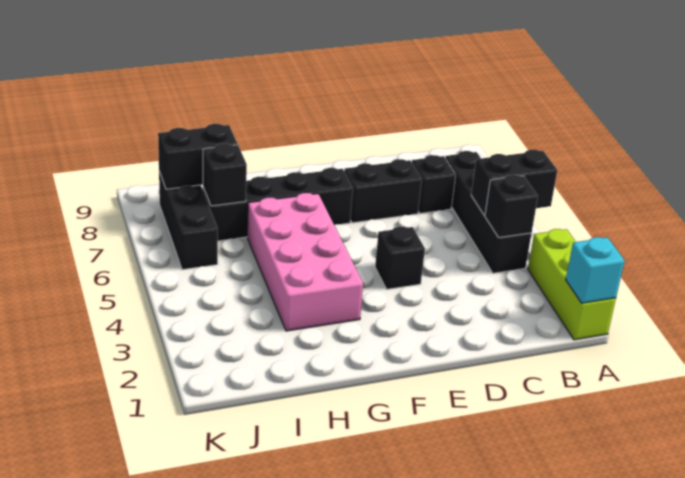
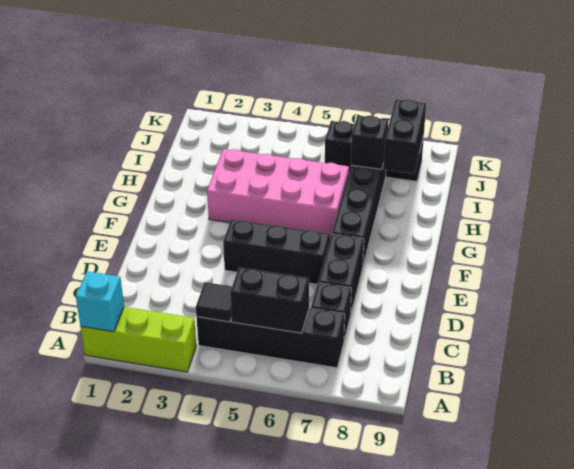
black 1x2 brick [471,150,557,215] -> black 1x2 brick turned to [230,267,309,333]
black 1x1 brick [485,175,538,238] -> black 1x1 tile [196,282,232,322]
black 1x1 brick [375,227,425,289] -> black 1x3 brick [223,219,330,284]

